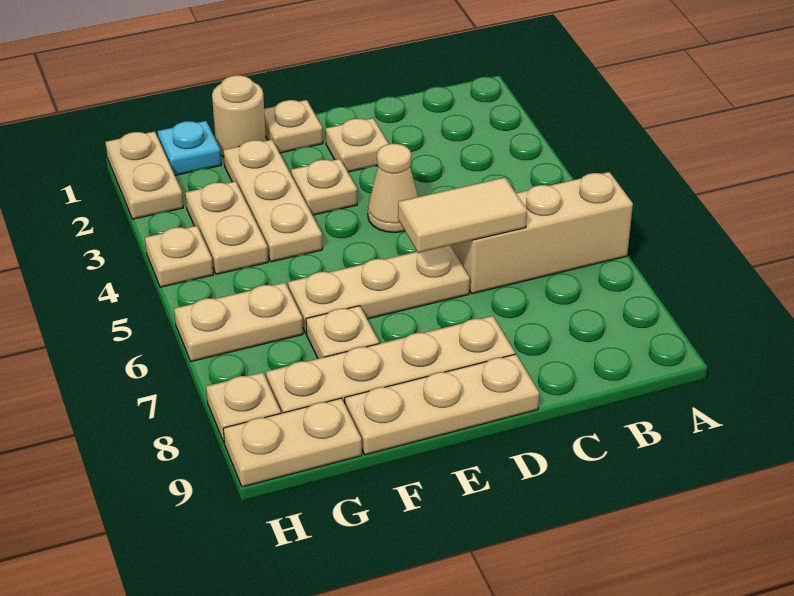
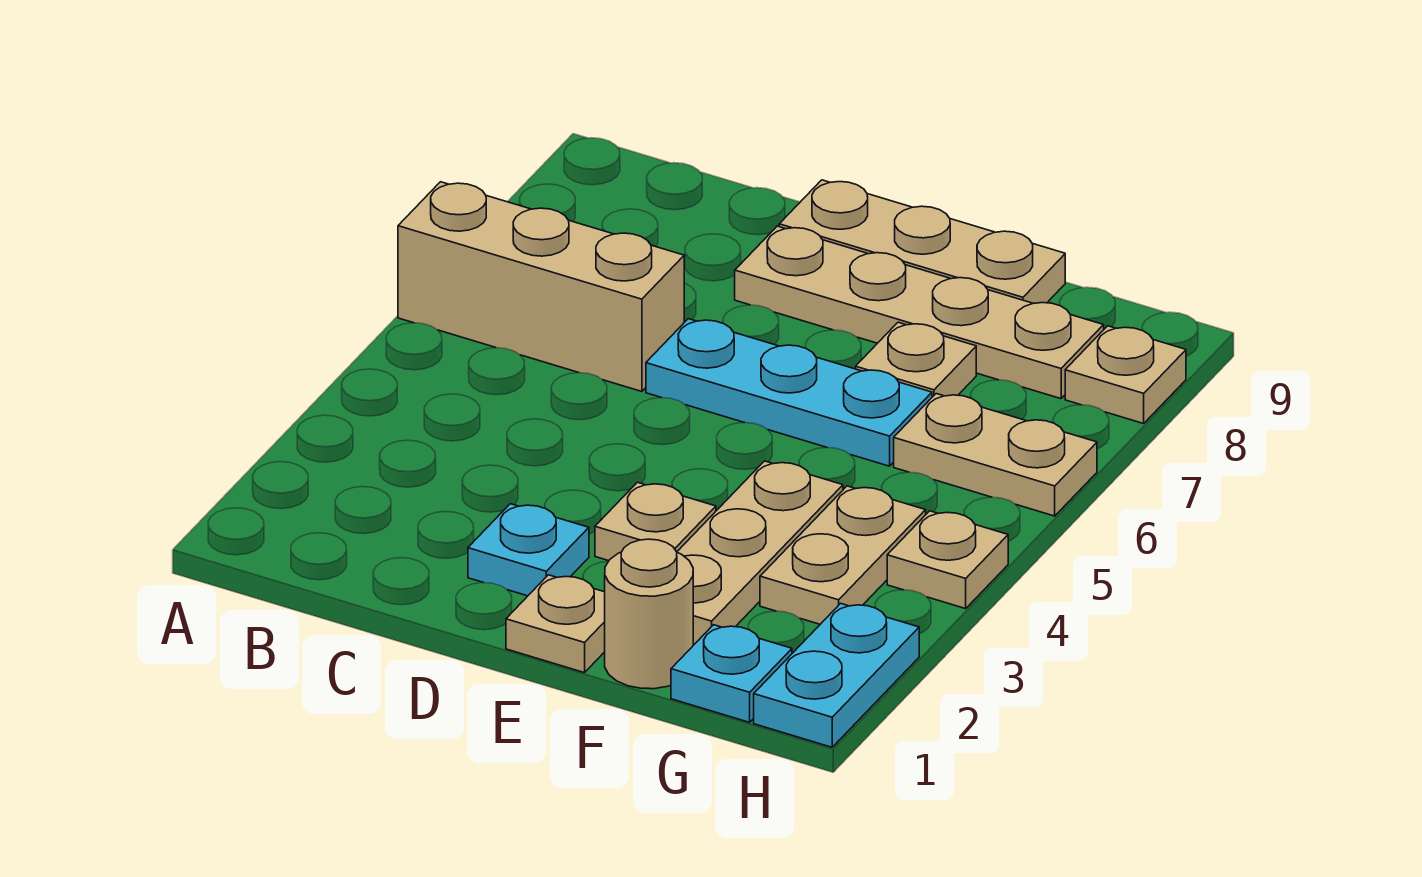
tan 1x2 tile [398,178,527,253] -> none
tan 1x1 plate [326,118,389,172] -> cyan 1x1 plate [468,504,589,596]
tan 1x1 cone [368,144,418,232] -> none
tan 1x3 plate [288,246,470,334] -> cyan 1x3 plate [646,319,932,466]
tan 1x2 plate [223,398,362,487] -> none
tan 1x2 plate [105,131,183,219] -> cyan 1x2 plate [754,603,919,747]

